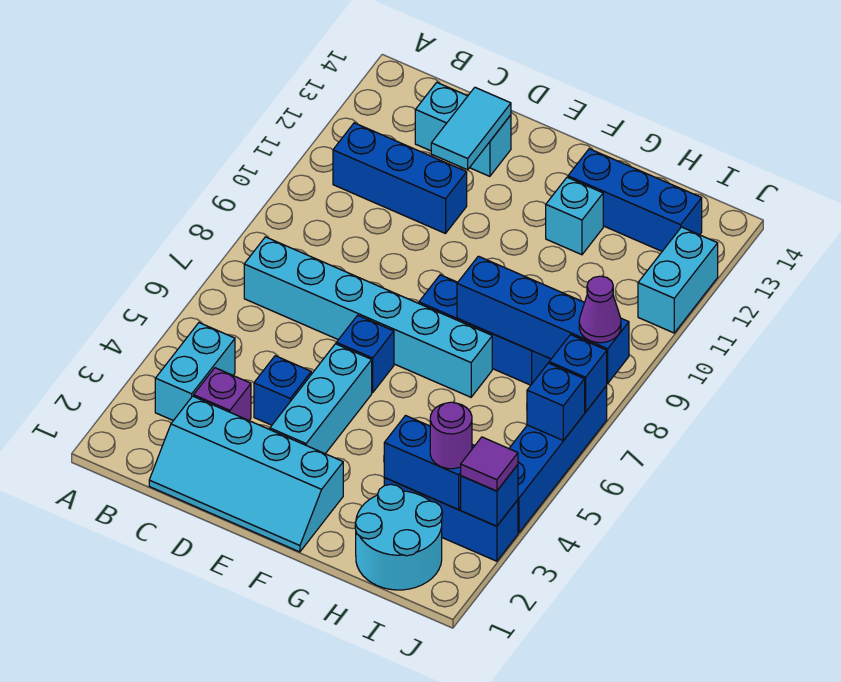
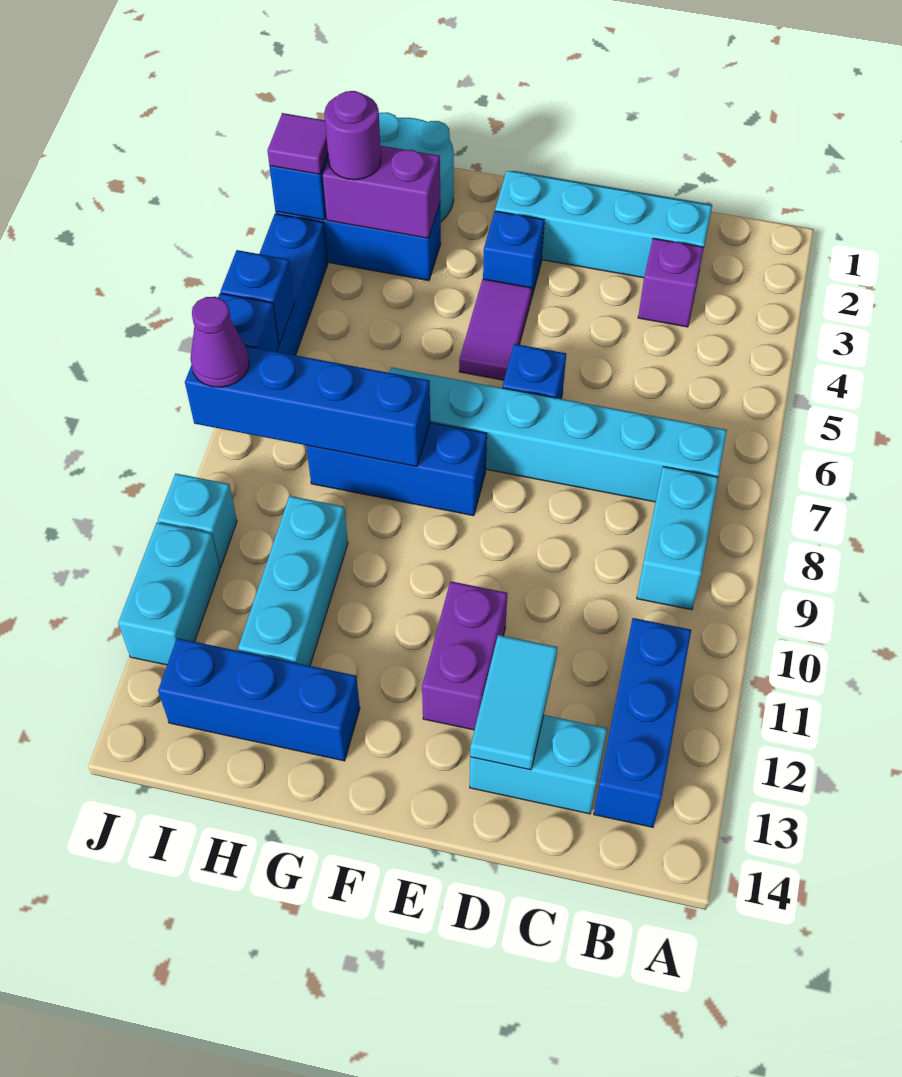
cyan 1x2 brick [155,323,235,421] -> cyan 1x2 brick moved to [637,467,718,610]
blue 1x3 brick [333,123,467,234] -> blue 1x3 brick turned to [594,618,691,827]
blue 1x1 brick [254,356,311,425] -> blue 1x1 brick moved to [483,211,544,299]
cyan 1x3 brick [270,344,372,454] -> cyan 1x3 brick moved to [238,496,348,666]
none -> purple 1x2 brick [422,581,507,730]
none -> purple 1x2 tile [459,279,532,380]
cyan 1x1 brick [546,177,603,255] -> cyan 1x1 brick moved to [158,474,237,567]
blue 1x2 brick [384,416,475,510] -> purple 1x2 brick [323,146,440,238]

